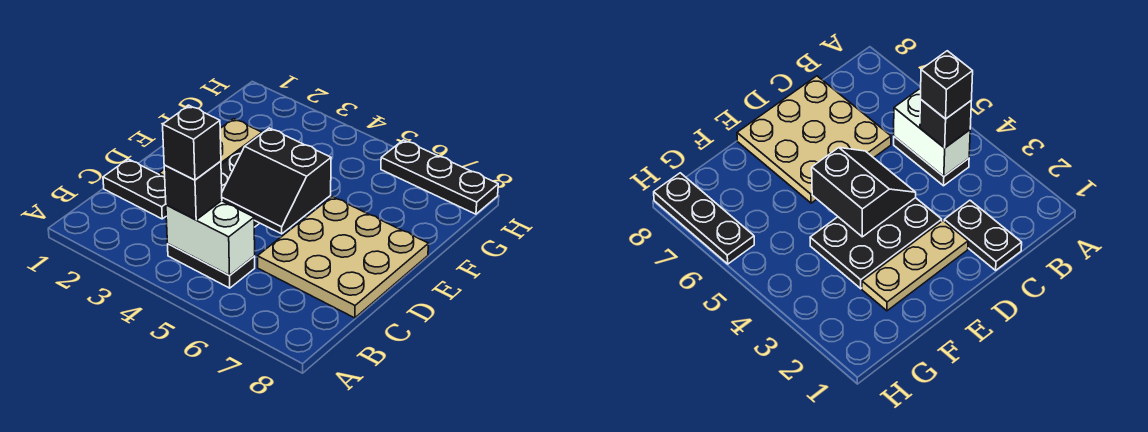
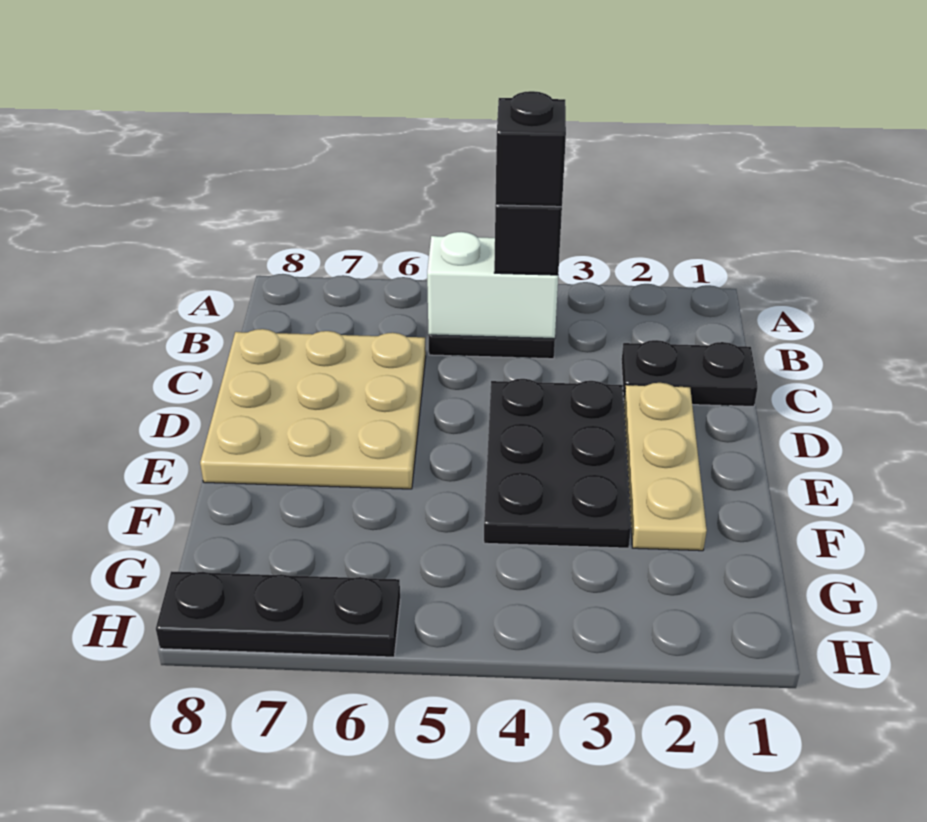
black 2x2 slope [222,128,331,234] -> none

